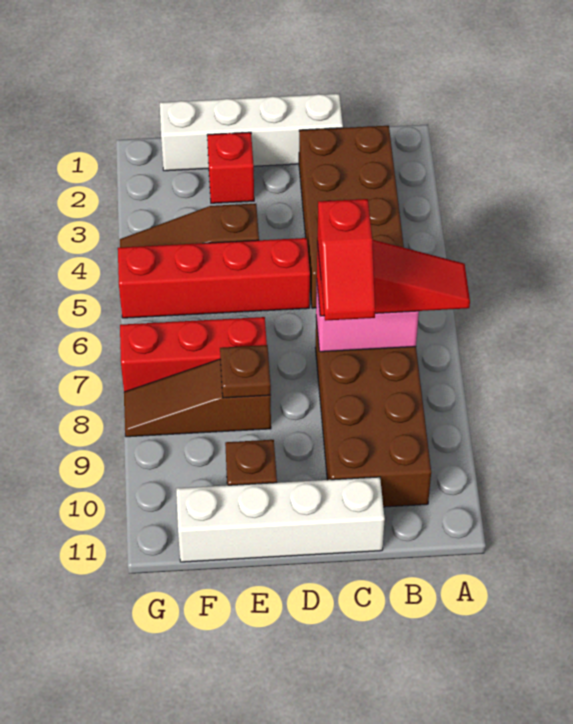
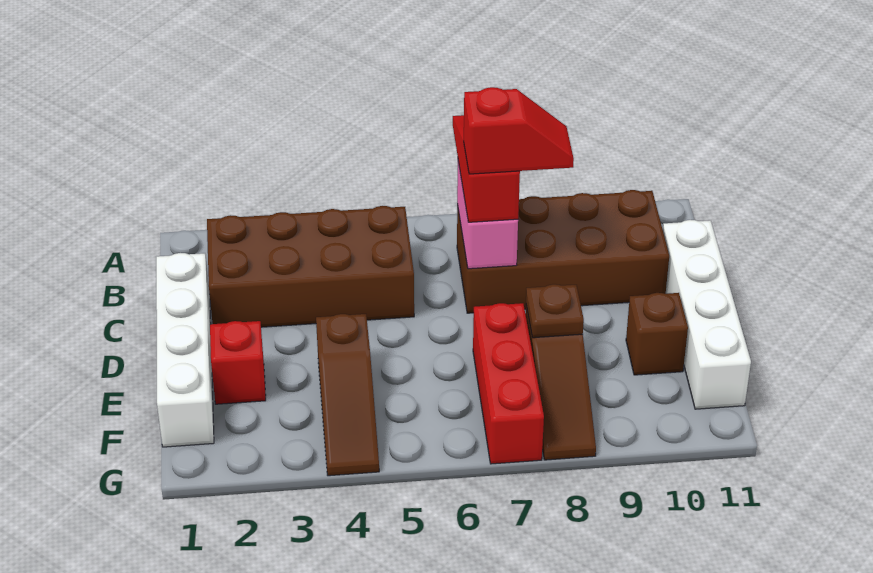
red 1x4 brick [118,238,310,318] -> none

